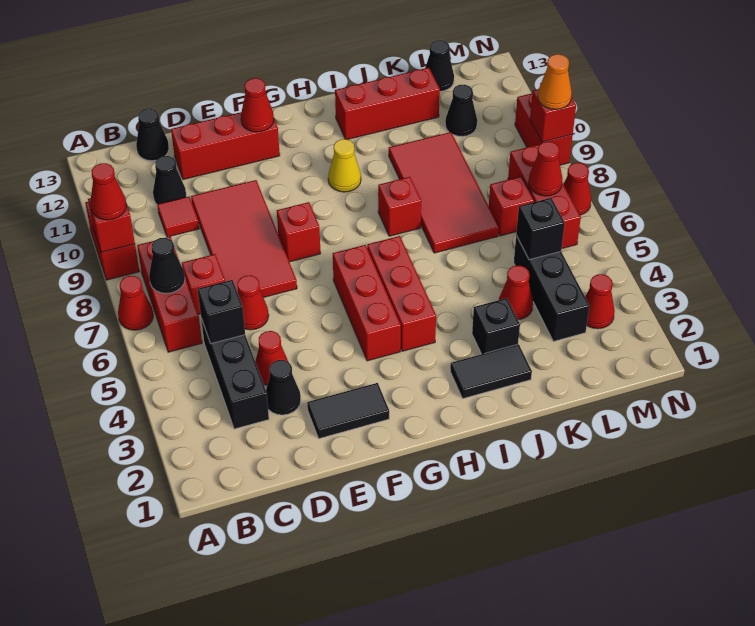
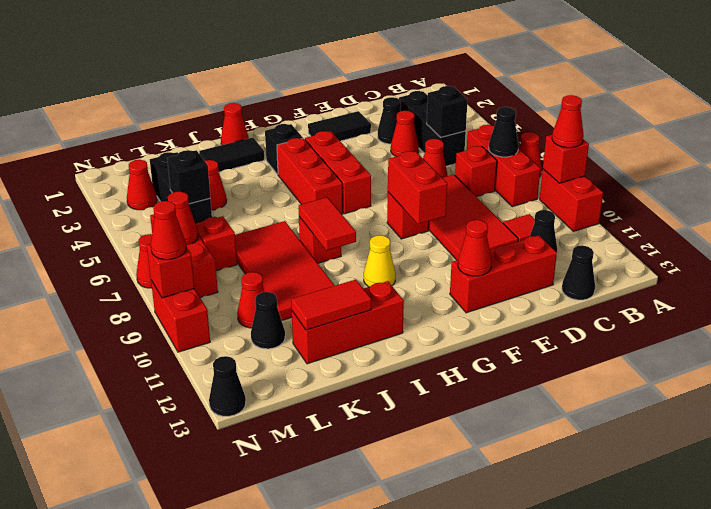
none -> red 1x2 brick [388,151,447,224]
none -> red 1x1 cone [221,103,249,145]
none -> red 1x2 tile [299,197,356,250]
black 1x1 brick [472,298,520,354] -> black 1x1 brick moved to [265,124,303,174]
none -> red 1x2 tile [291,280,371,330]
none -> red 1x1 cone [237,272,265,328]
black 1x1 cone [425,40,454,91] -> black 1x1 cone moved to [209,356,246,416]
orange 1x1 cone [538,54,572,109] -> red 1x1 cone [151,201,186,260]

